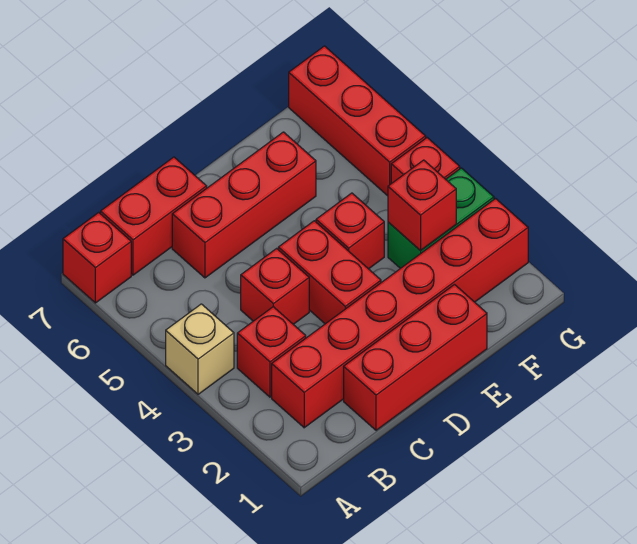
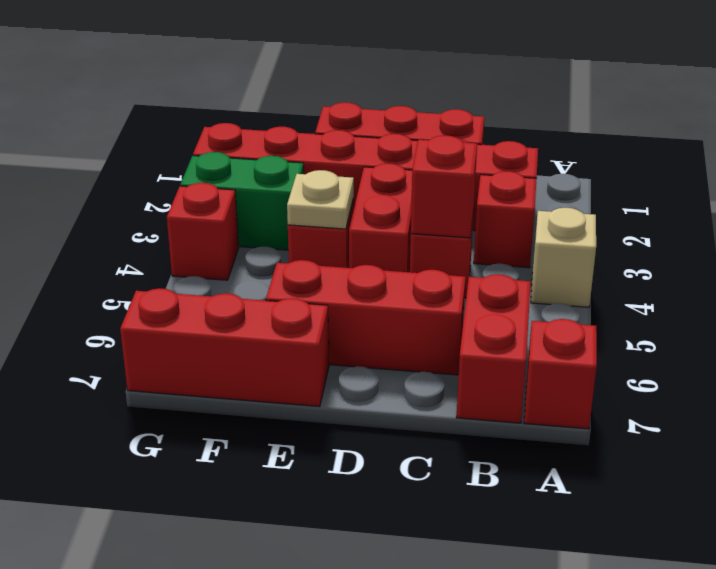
red 1x2 brick [101,157,207,275] -> red 1x2 brick turned to [456,274,531,423]
none -> tan 1x1 plate [287,170,354,229]
red 1x1 brick [388,160,456,251] -> red 1x1 brick moved to [411,135,477,238]
red 1x3 brick [289,46,426,196] -> red 1x3 brick turned to [120,288,329,407]

